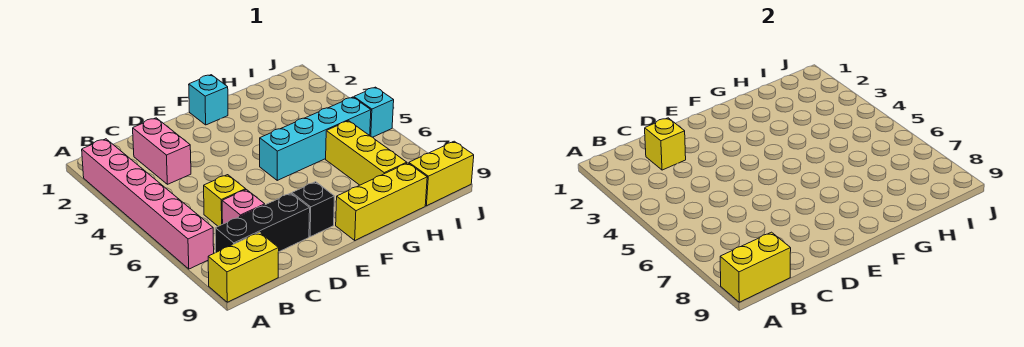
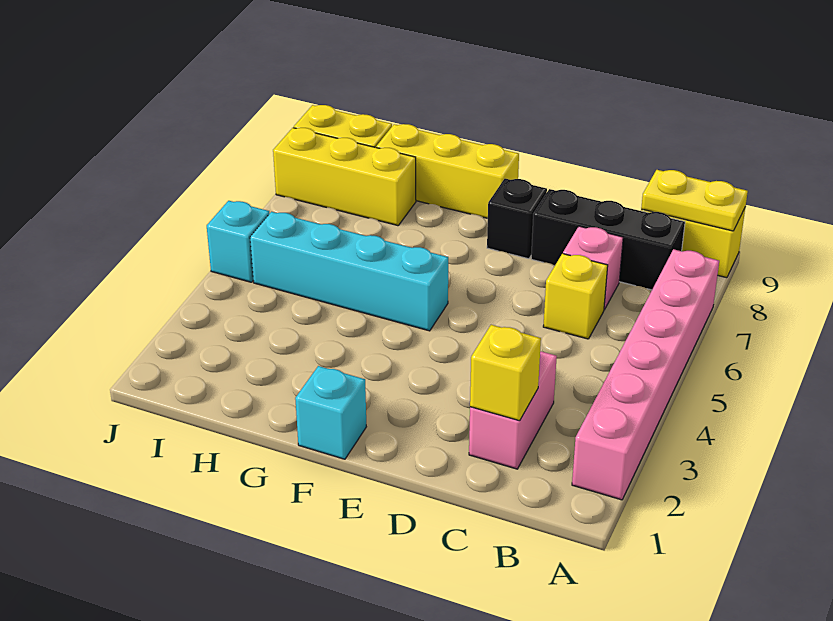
yellow 1x2 brick [720,232,791,302] -> yellow 1x2 plate [641,170,748,231]
yellow 1x3 brick [326,121,407,185] -> yellow 1x3 brick turned to [273,128,416,226]

